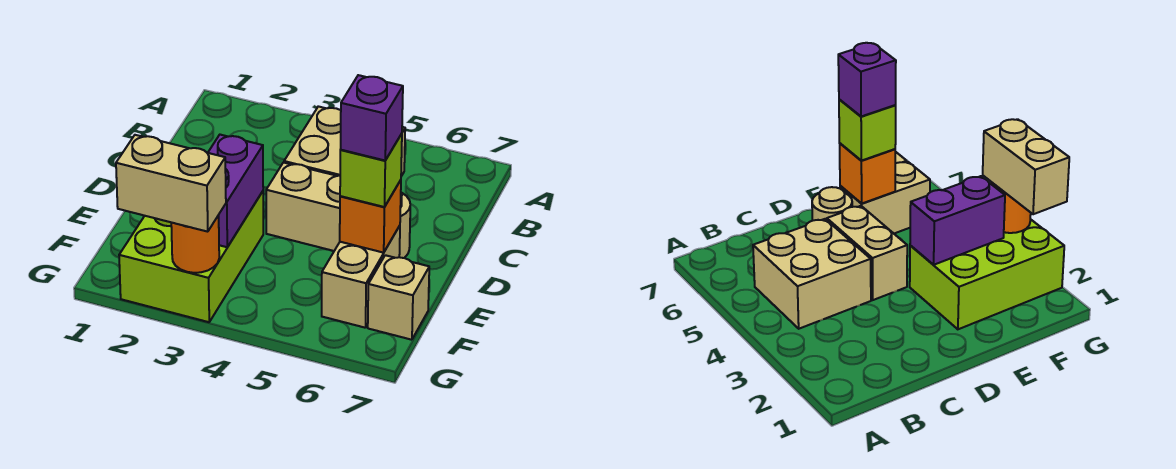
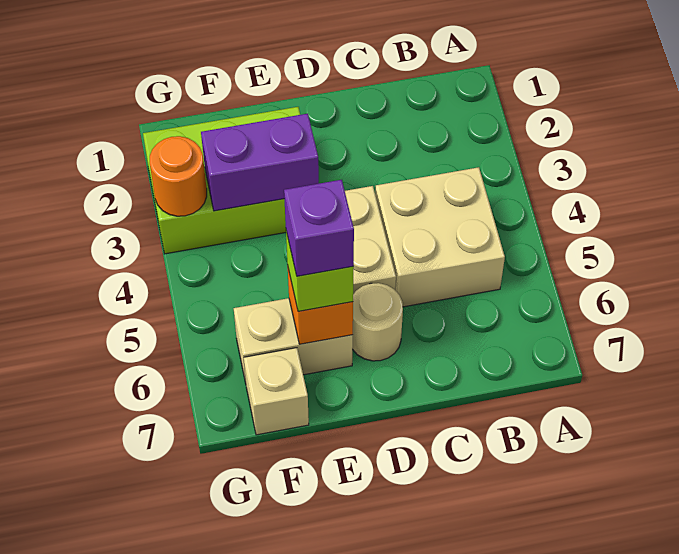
tan 1x2 brick [116,135,226,232] -> none

